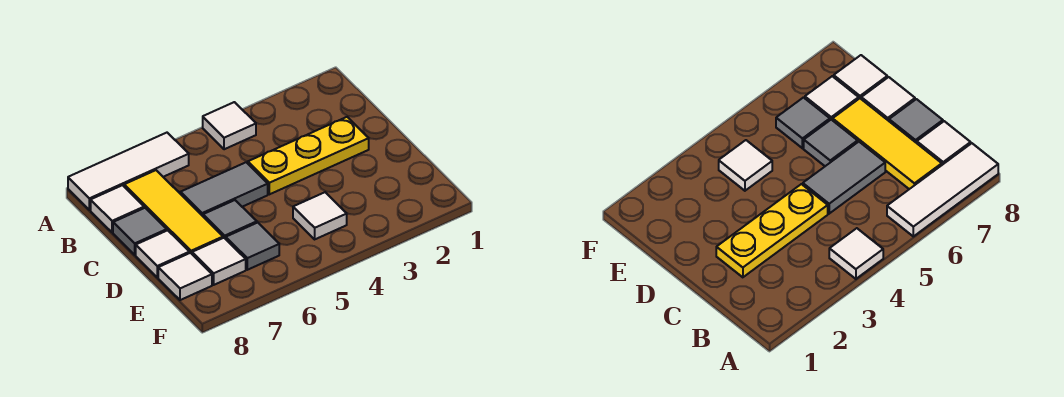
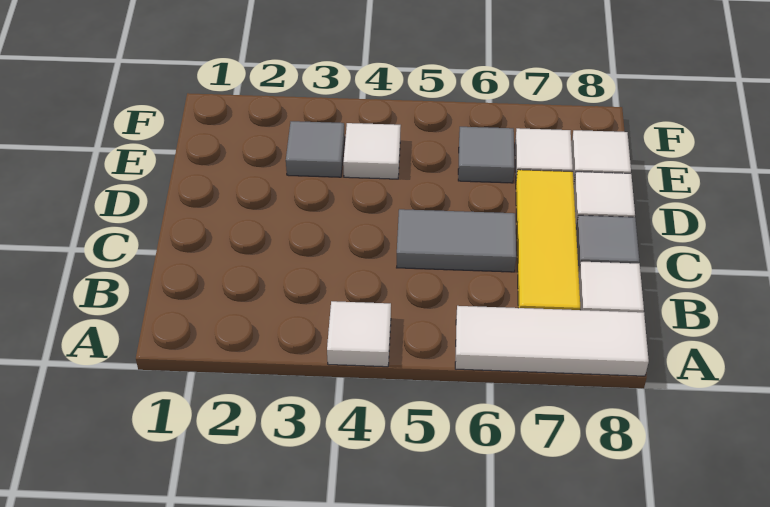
yellow 1x3 plate [248,117,369,194] -> none
grey 1x1 tile [203,200,257,239] -> grey 1x1 tile moved to [286,121,345,177]

